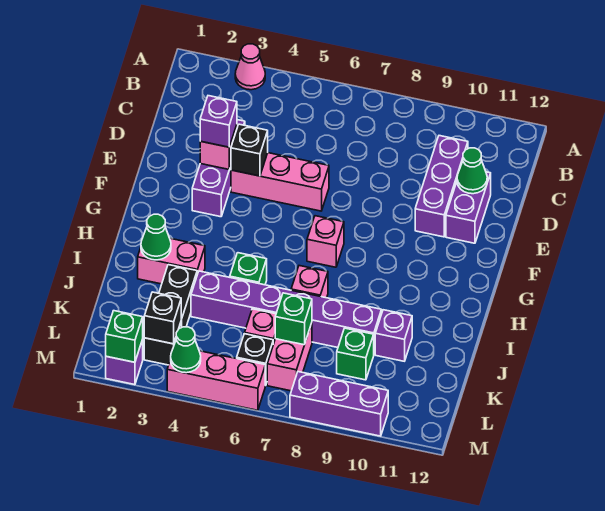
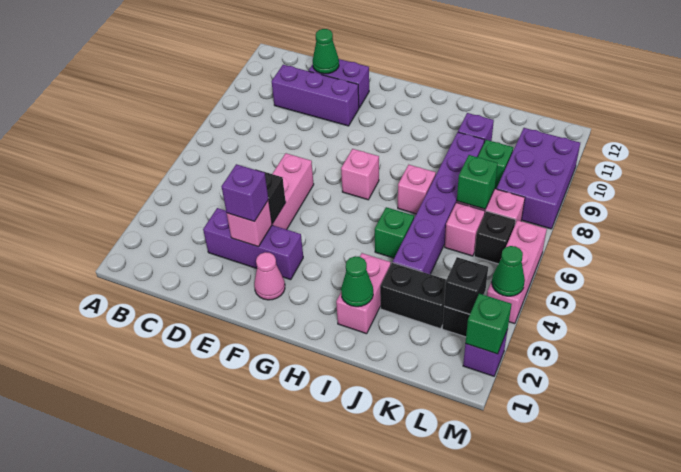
pink 1x1 cone [235,44,265,90] -> pink 1x1 cone moved to [254,252,285,300]
purple 1x3 brick [290,372,388,436] -> purple 2x3 brick [497,128,580,229]

